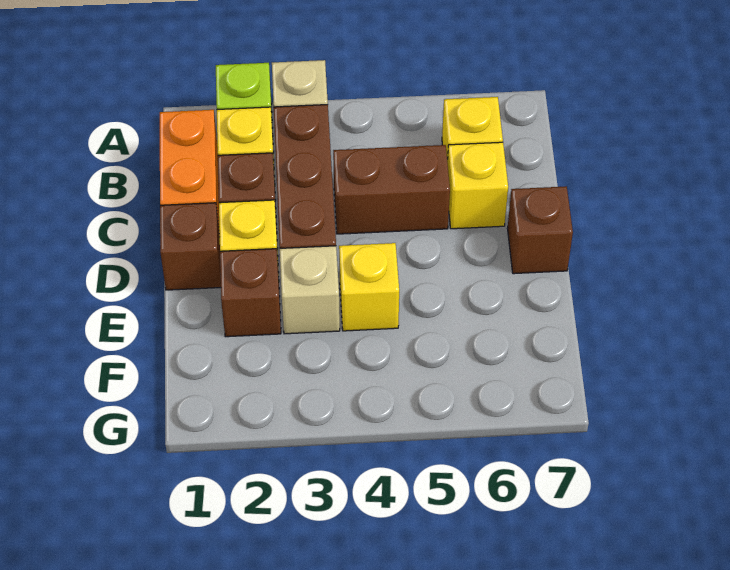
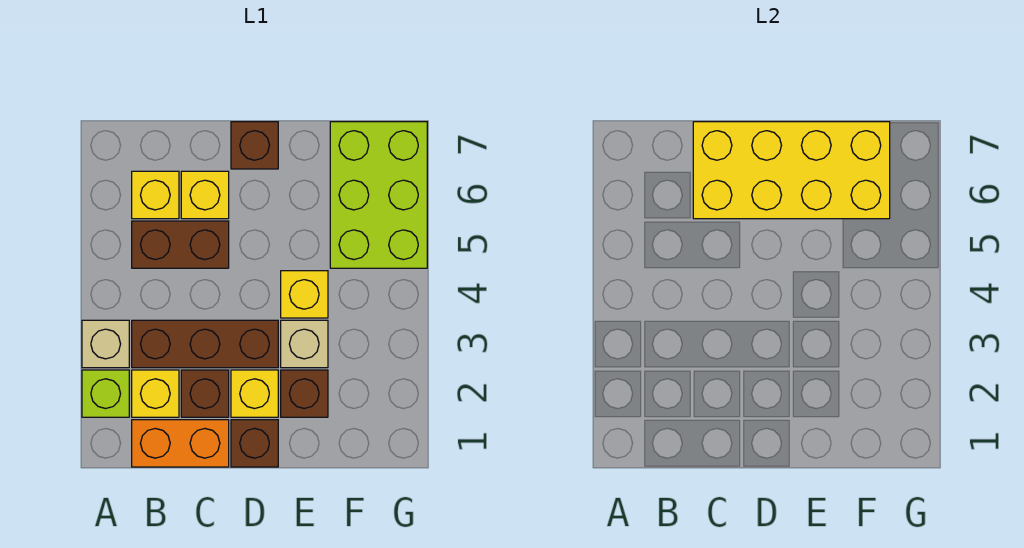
brown 1x2 brick [333,145,450,234] -> brown 1x2 brick turned to [132,221,229,268]
none -> yellow 2x4 brick [693,122,890,219]
none -> lime 2x3 brick [330,122,427,268]

